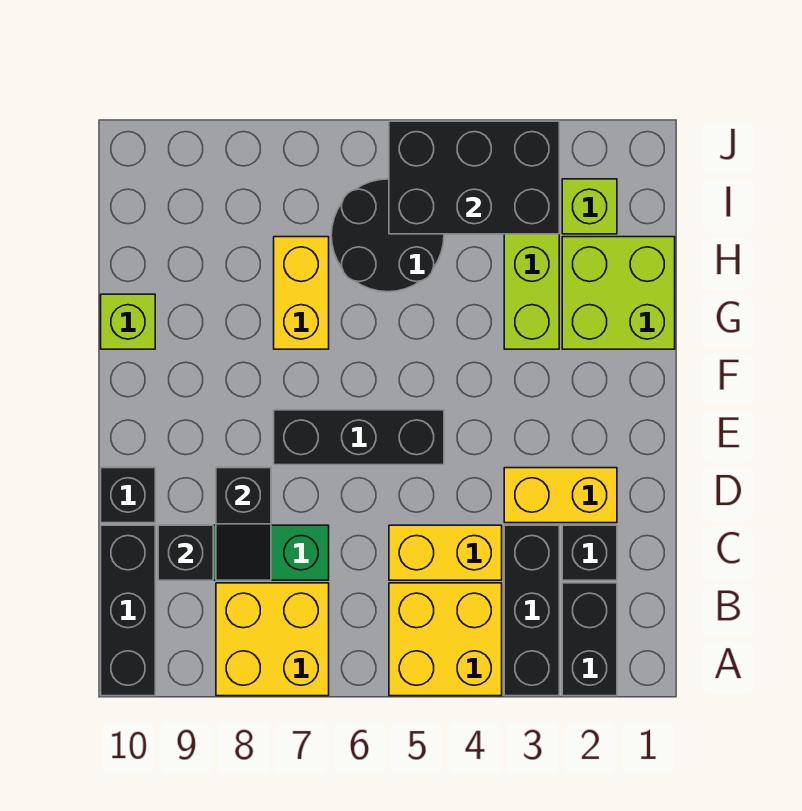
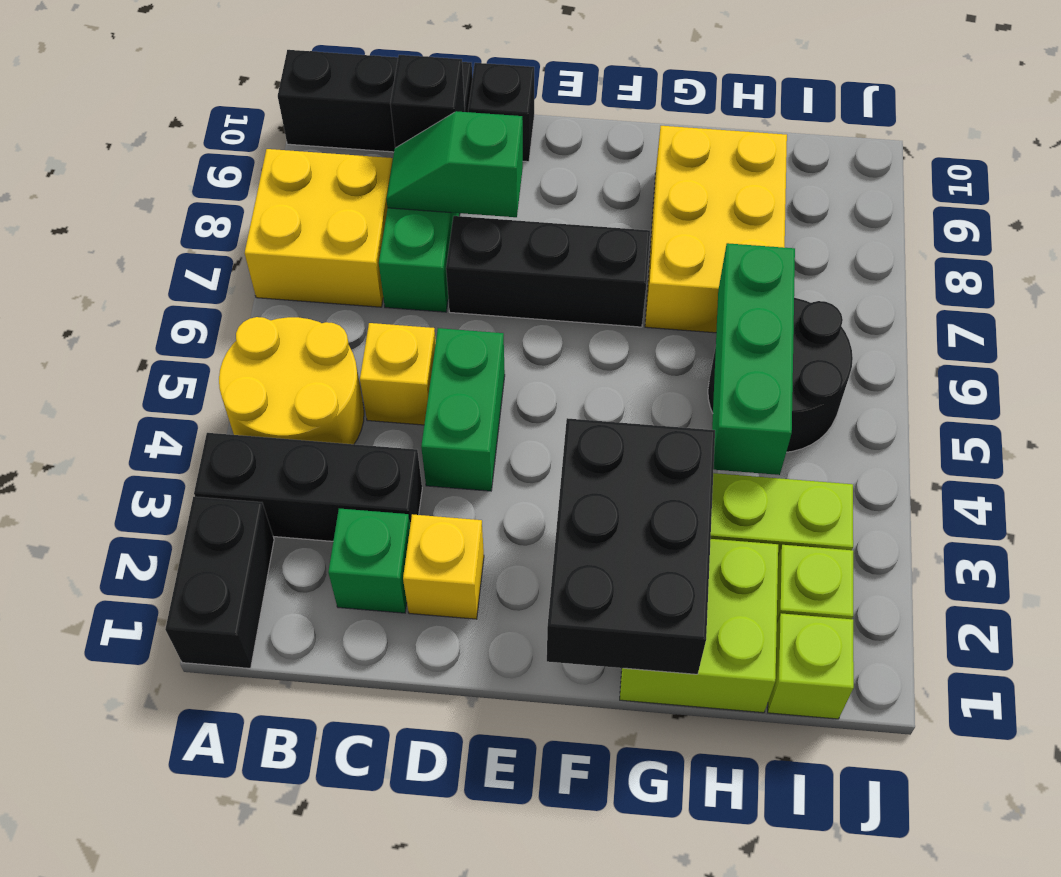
black 1x2 brick [562,583,617,696] -> black 1x2 brick turned to [165,497,274,668]
yellow 2x2 brick [389,583,502,696] -> yellow 2x2 round brick [219,317,364,444]
black 1x1 brick [562,525,617,580] -> green 1x1 brick [328,509,410,613]
yellow 1x2 brick [389,525,502,580] -> yellow 1x1 brick [360,323,436,425]
black 1x2 slope [216,468,271,580] -> green 1x2 slope [386,111,523,217]
yellow 1x2 brick [504,468,617,523] -> yellow 1x1 brick [403,514,484,619]
none -> green 1x2 brick [421,328,505,491]
black 1x3 brick [274,410,444,465] -> black 1x3 brick turned to [446,216,650,327]
yellow 1x2 brick [274,237,329,349] -> yellow 2x3 brick [645,126,787,333]
lime 1x1 brick [101,294,155,349] -> lime 1x1 brick moved to [768,613,854,719]
none -> green 1x3 brick [712,243,795,475]
black 2x3 brick [389,121,559,234] -> black 2x3 brick moved to [547,418,715,674]

